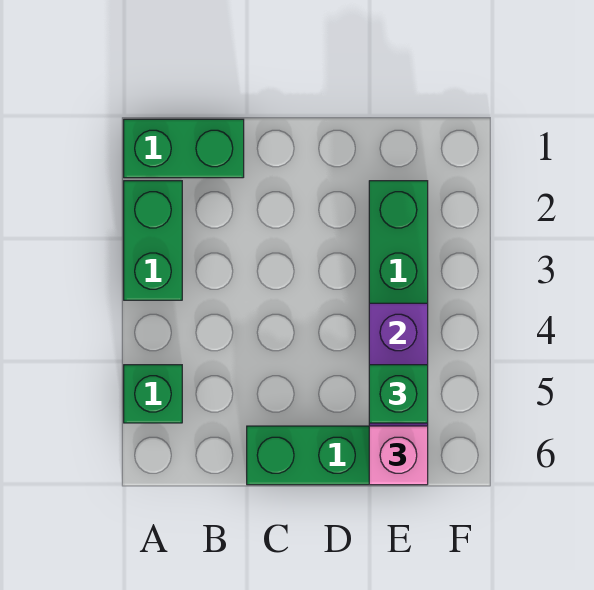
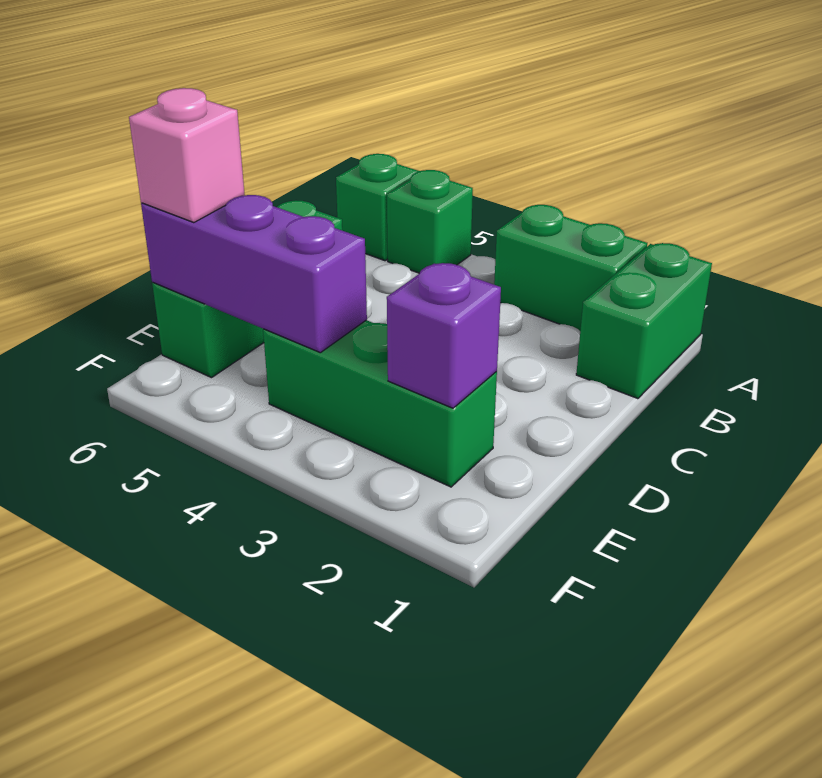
none -> purple 1x1 brick [387,263,501,408]
green 1x1 brick [369,365,428,423] -> green 1x1 brick moved to [336,154,419,261]

